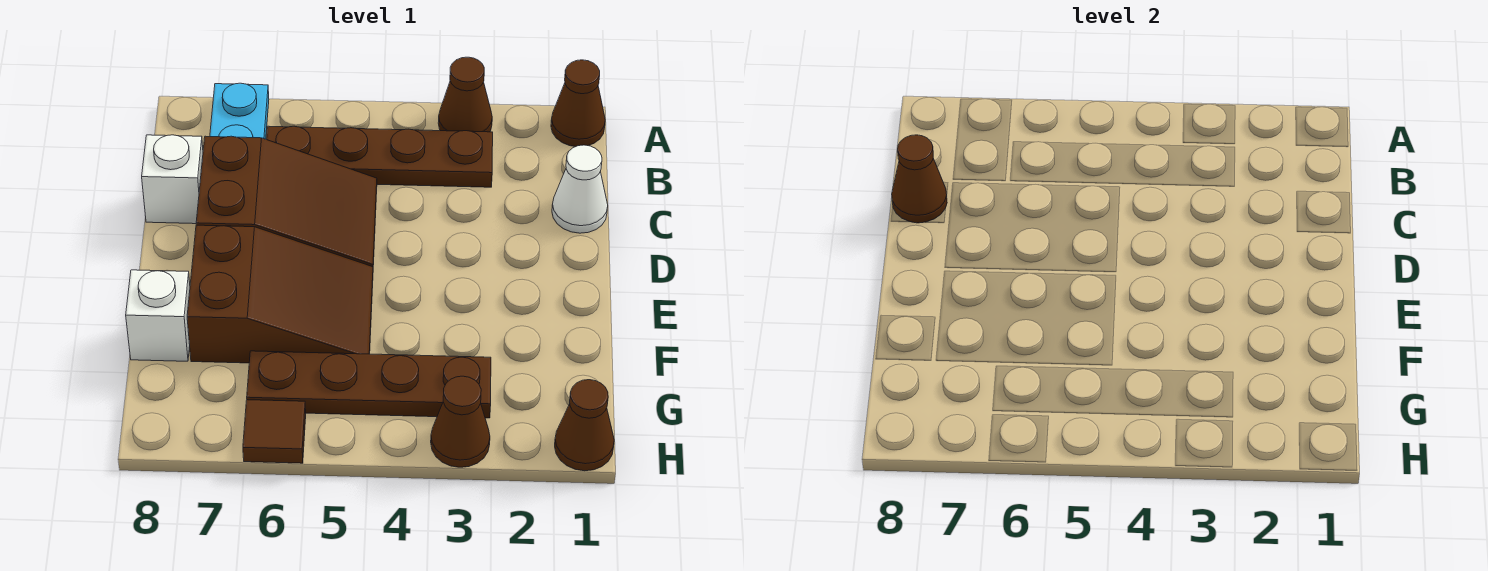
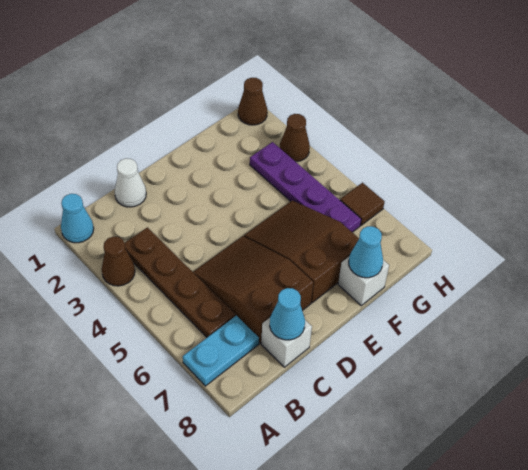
brown 1x1 cone [551,60,605,147] -> cyan 1x1 cone [61,194,94,243]
brown 1x1 cone [892,135,947,223] -> cyan 1x1 cone [270,288,305,340]
none -> cyan 1x1 cone [349,226,383,278]
brown 1x4 plate [247,351,491,418] -> purple 1x4 plate [250,142,361,232]

